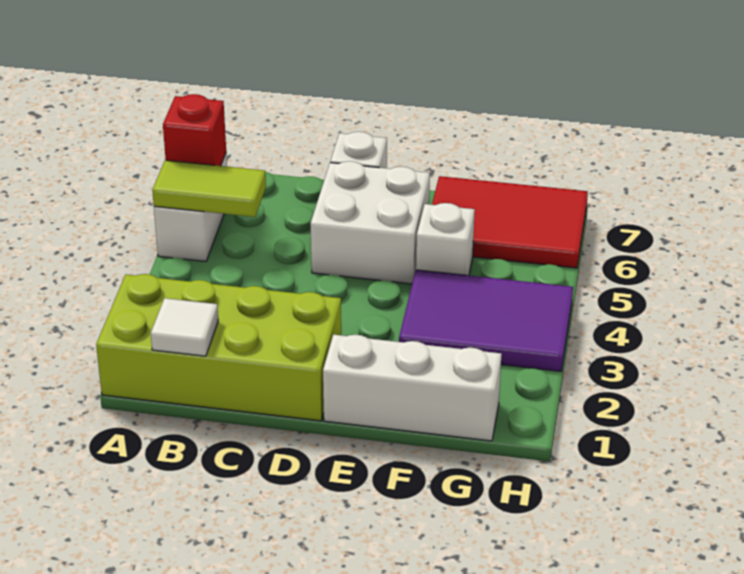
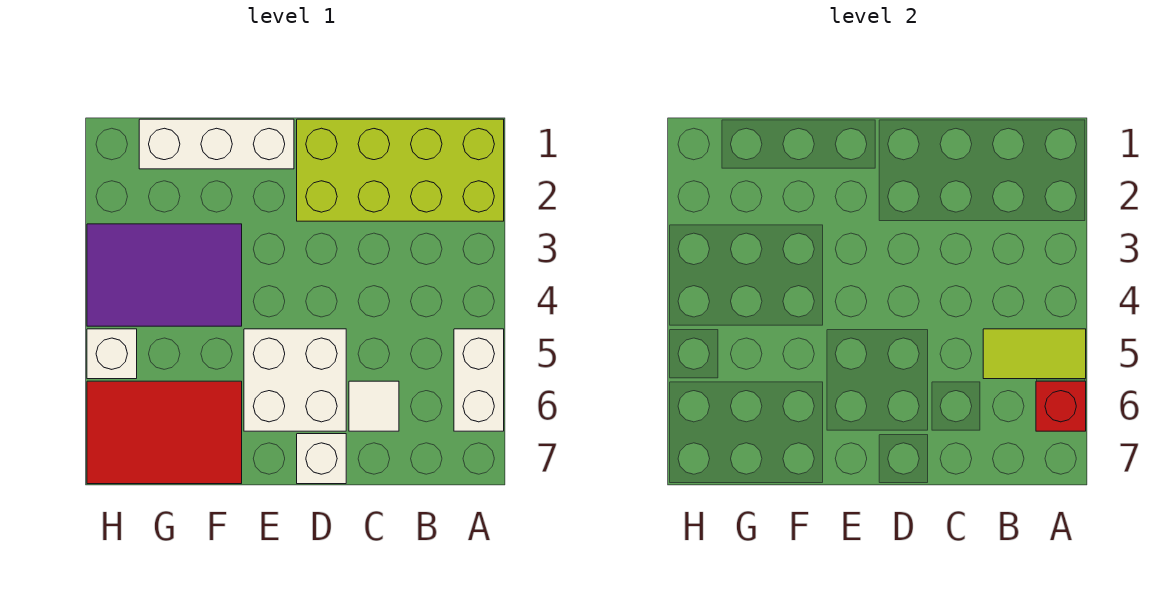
white 1x1 tile [151,298,218,356] -> white 1x1 tile moved to [349,381,399,431]
white 1x1 brick [416,203,475,276] -> white 1x1 brick moved to [87,329,137,379]

